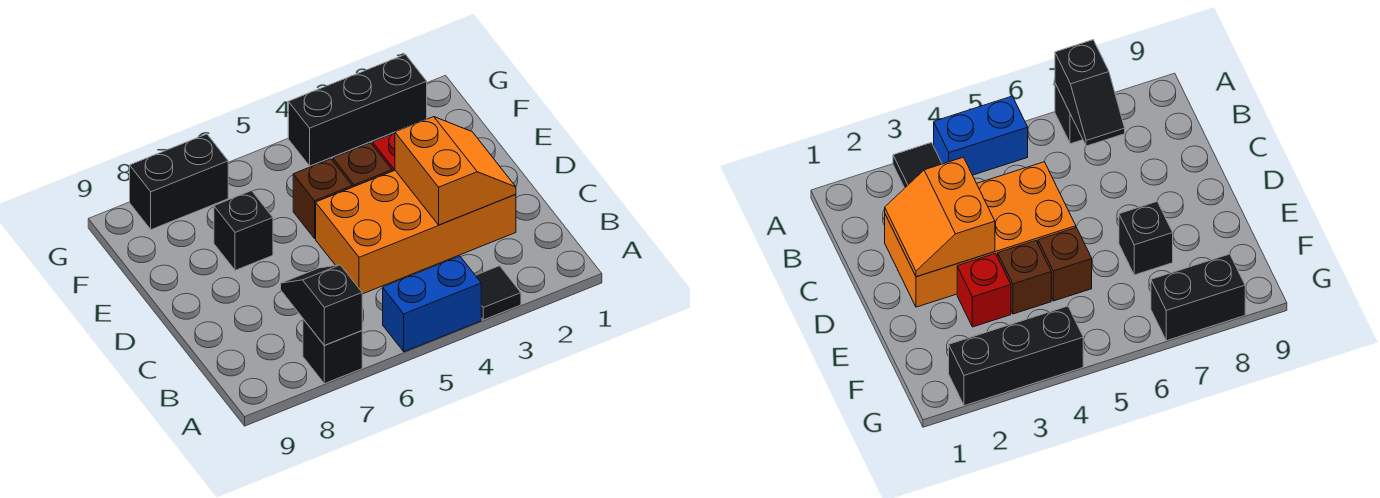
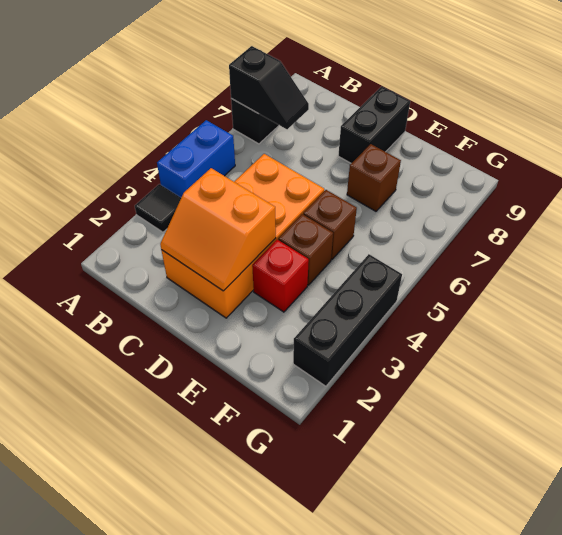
black 1x1 brick [214,191,273,270] -> brown 1x1 brick [347,144,401,211]
black 1x2 brick [130,134,228,230] -> black 1x2 brick moved to [338,86,410,163]

